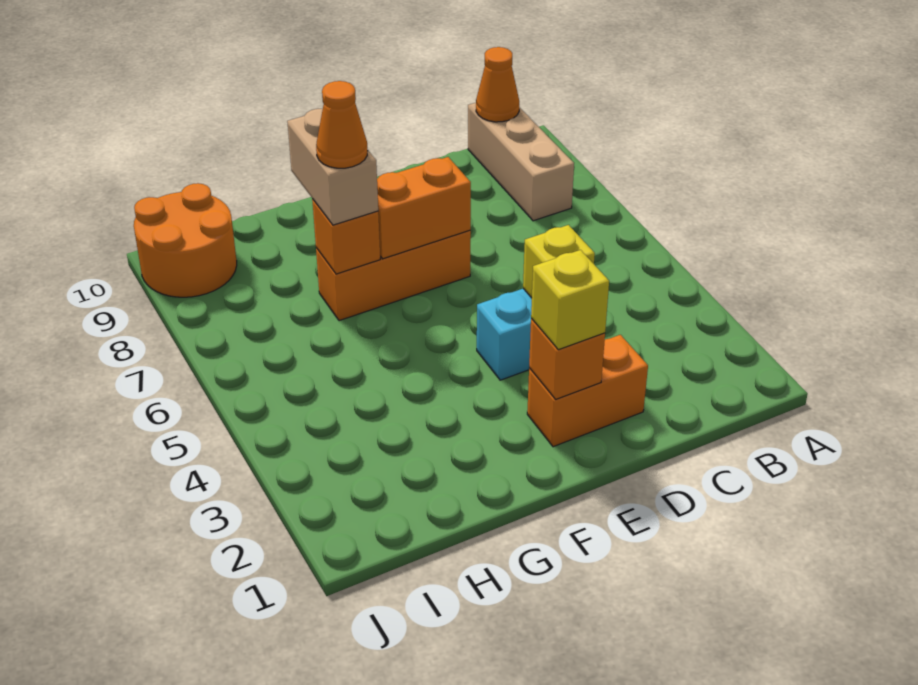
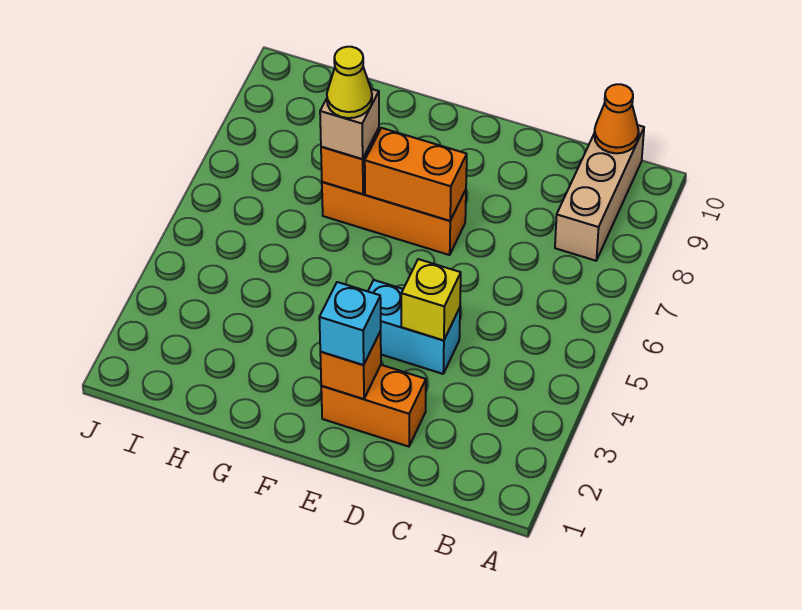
yellow 1x1 brick [531,250,609,350] -> cyan 1x1 brick [319,282,381,365]
tan 1x2 brick [287,109,378,225] -> tan 1x1 brick [320,89,379,159]
orange 1x1 cone [316,81,367,168] -> yellow 1x1 cone [327,47,372,118]
orange 2x2 round brick [134,183,237,297] -> none

